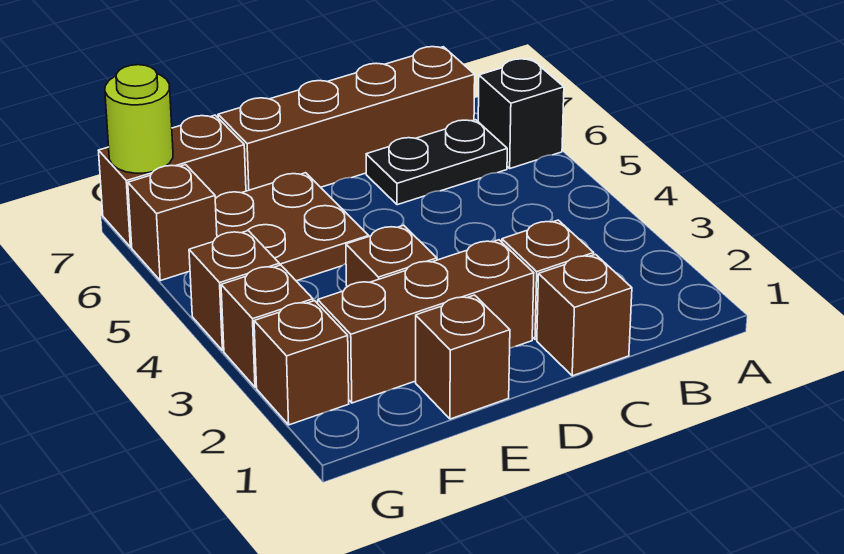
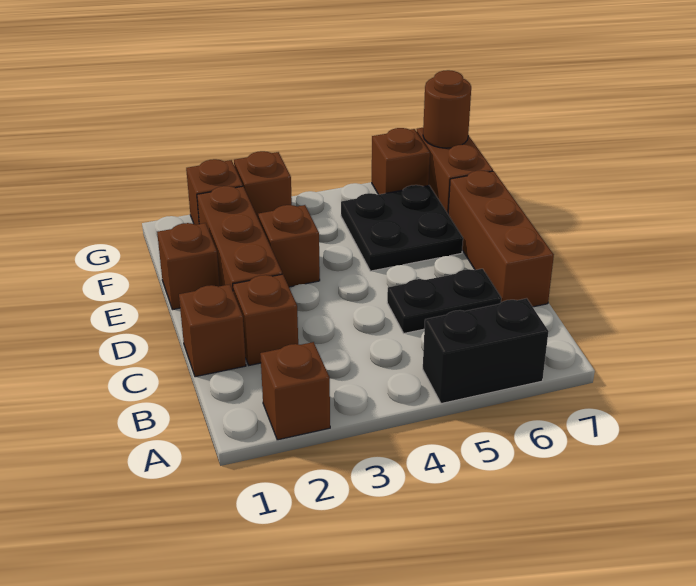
black 1x1 brick [478,59,564,168] -> black 1x2 brick [423,298,549,404]
black 1x2 plate [366,120,507,205] -> black 1x2 plate turned to [387,269,501,333]
brown 1x4 brick [218,47,475,191] -> brown 1x3 brick [448,170,554,307]
brown 2x2 plate [215,173,369,281] -> black 2x2 plate [341,185,463,271]
brown 1x1 brick [189,231,279,351] -> brown 1x1 brick moved to [260,342,330,440]
lime 1x1 round brick [105,65,173,173] -> brown 1x1 round brick [423,70,471,148]

